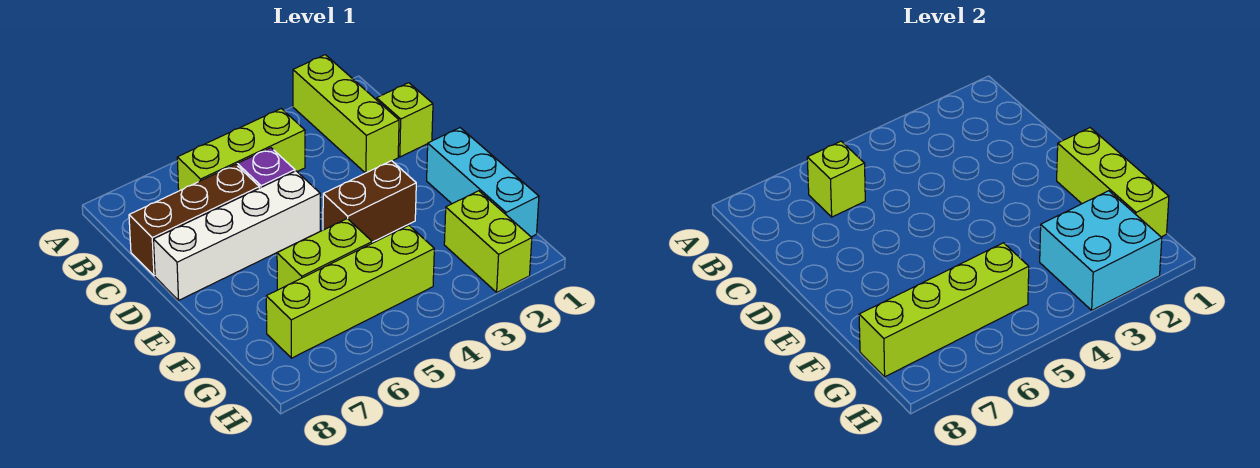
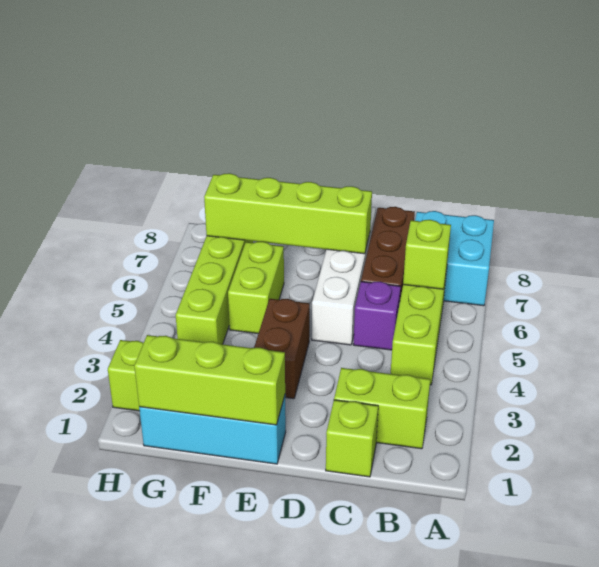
lime 1x3 brick [293,55,399,173] -> lime 1x2 brick [334,368,430,449]
cyan 2x2 brick [1040,191,1162,310] -> cyan 2x2 brick moved to [415,211,494,306]
lime 1x4 brick [859,243,1029,377] -> lime 1x4 brick turned to [204,173,372,254]

